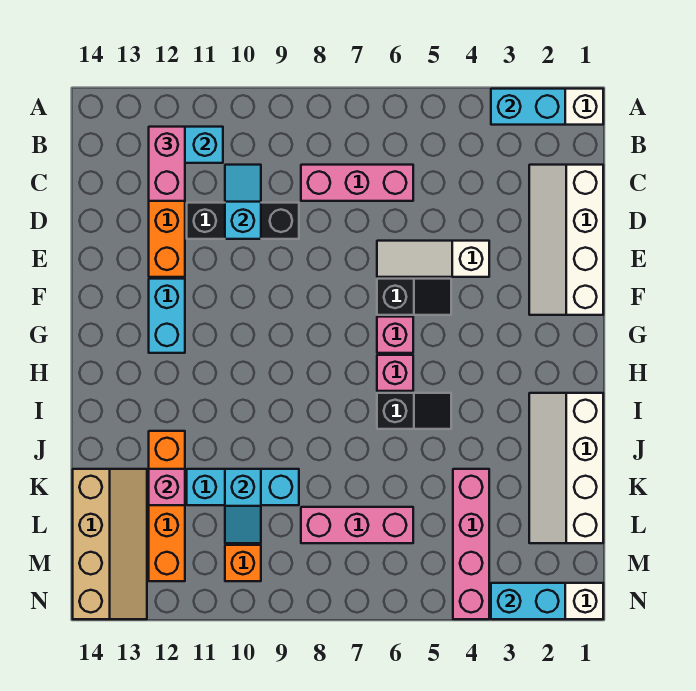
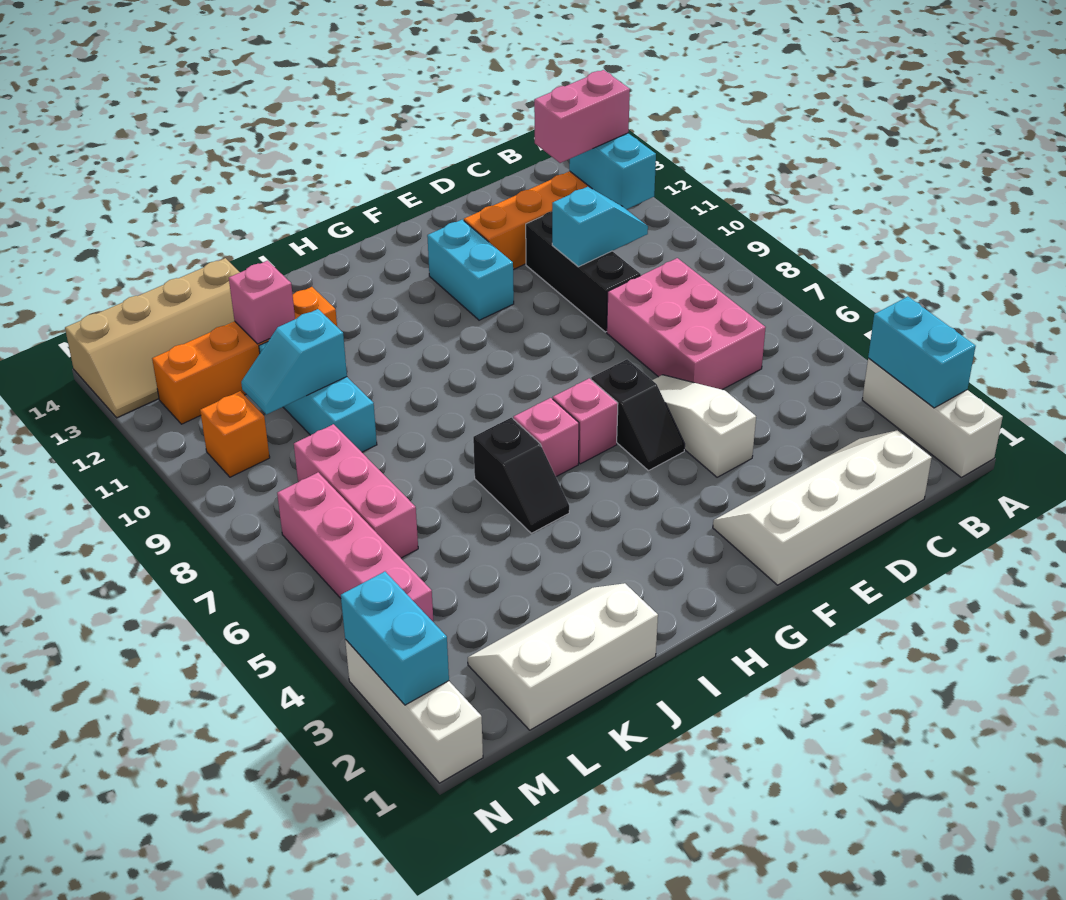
pink 1x3 brick [301,165,413,201] -> pink 2x3 brick [607,258,766,390]
cyan 1x2 brick [149,279,185,353] -> cyan 1x2 brick turned to [427,220,514,320]
white 2x4 slope [529,393,603,543] -> white 2x3 slope [468,583,658,730]
pink 1x4 brick [453,469,489,619] -> pink 1x4 brick turned to [277,472,433,621]

